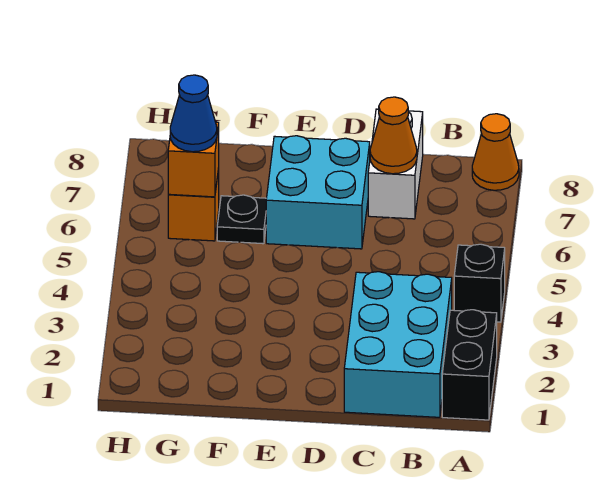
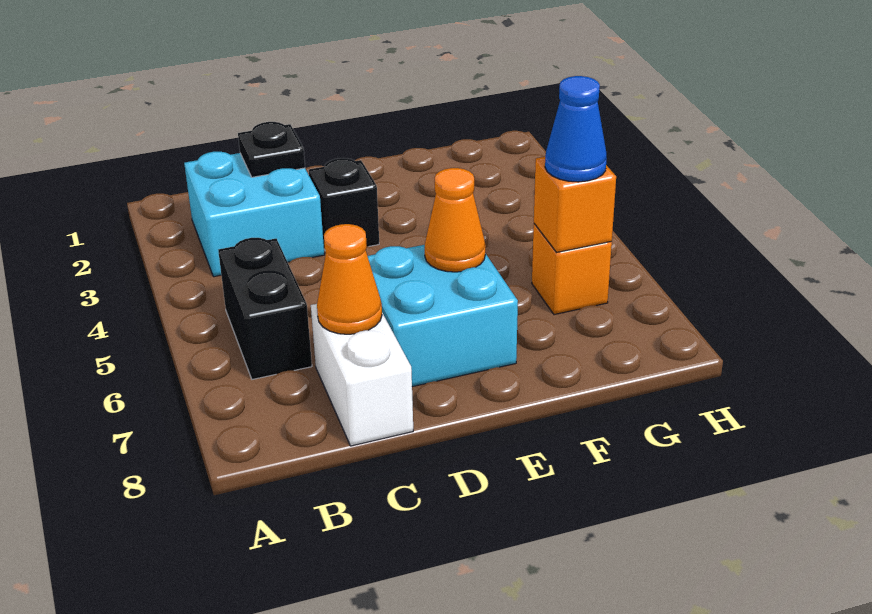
black 1x2 brick [442,310,497,420] -> black 1x2 brick moved to [218,238,312,379]
black 1x1 brick [454,244,505,322] -> black 1x1 brick moved to [309,158,379,250]
orange 1x1 cone [472,114,519,190] -> orange 1x1 cone moved to [425,168,485,272]
cyan 2x3 brick [344,272,452,417] -> cyan 2x2 brick [184,152,324,277]
black 1x1 plate [217,195,266,244] -> black 1x1 plate moved to [238,122,305,177]

